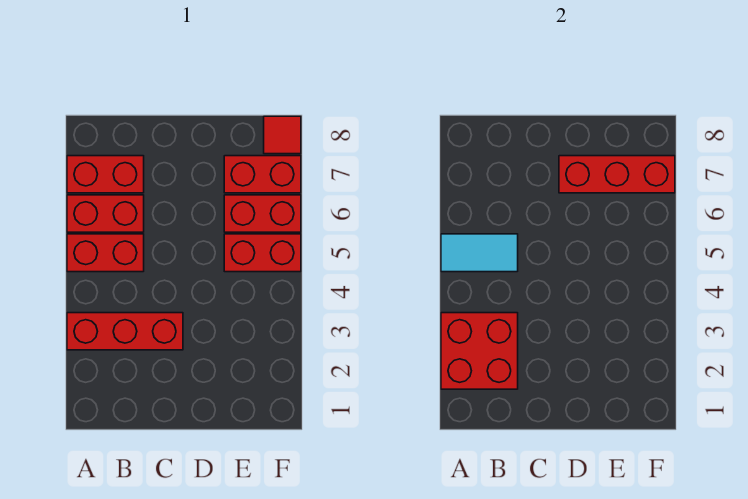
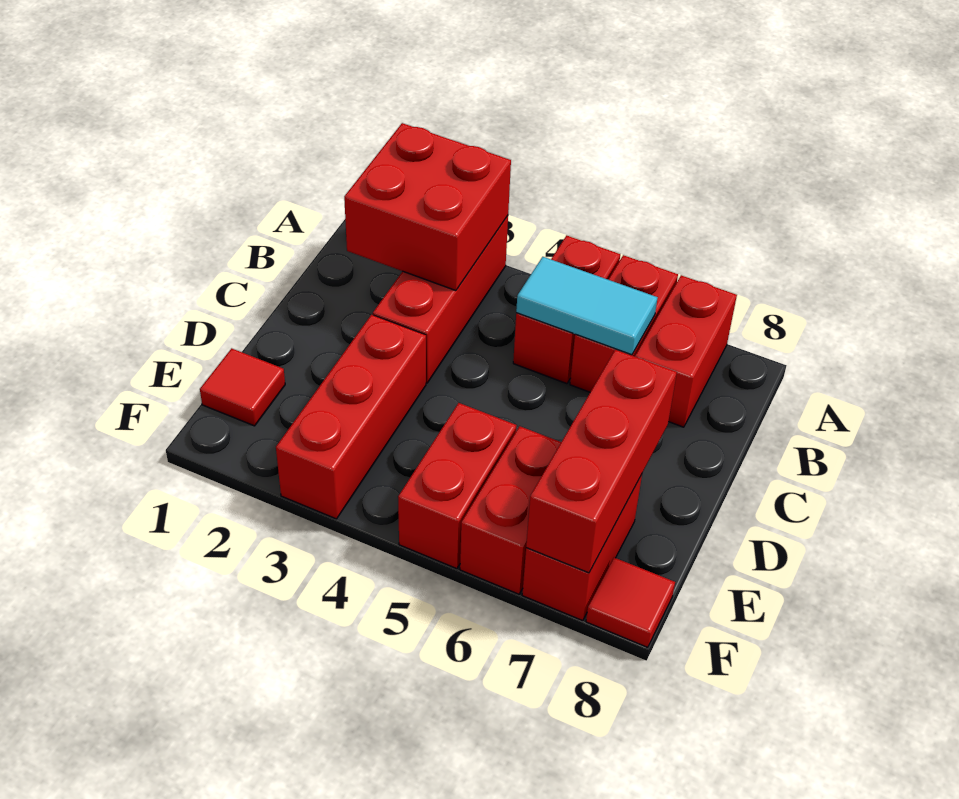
cyan 1x2 tile [441,234,518,272] -> cyan 1x2 tile turned to [516,257,658,355]
none -> red 1x3 brick [276,315,426,519]
none -> red 1x1 tile [200,348,285,426]

